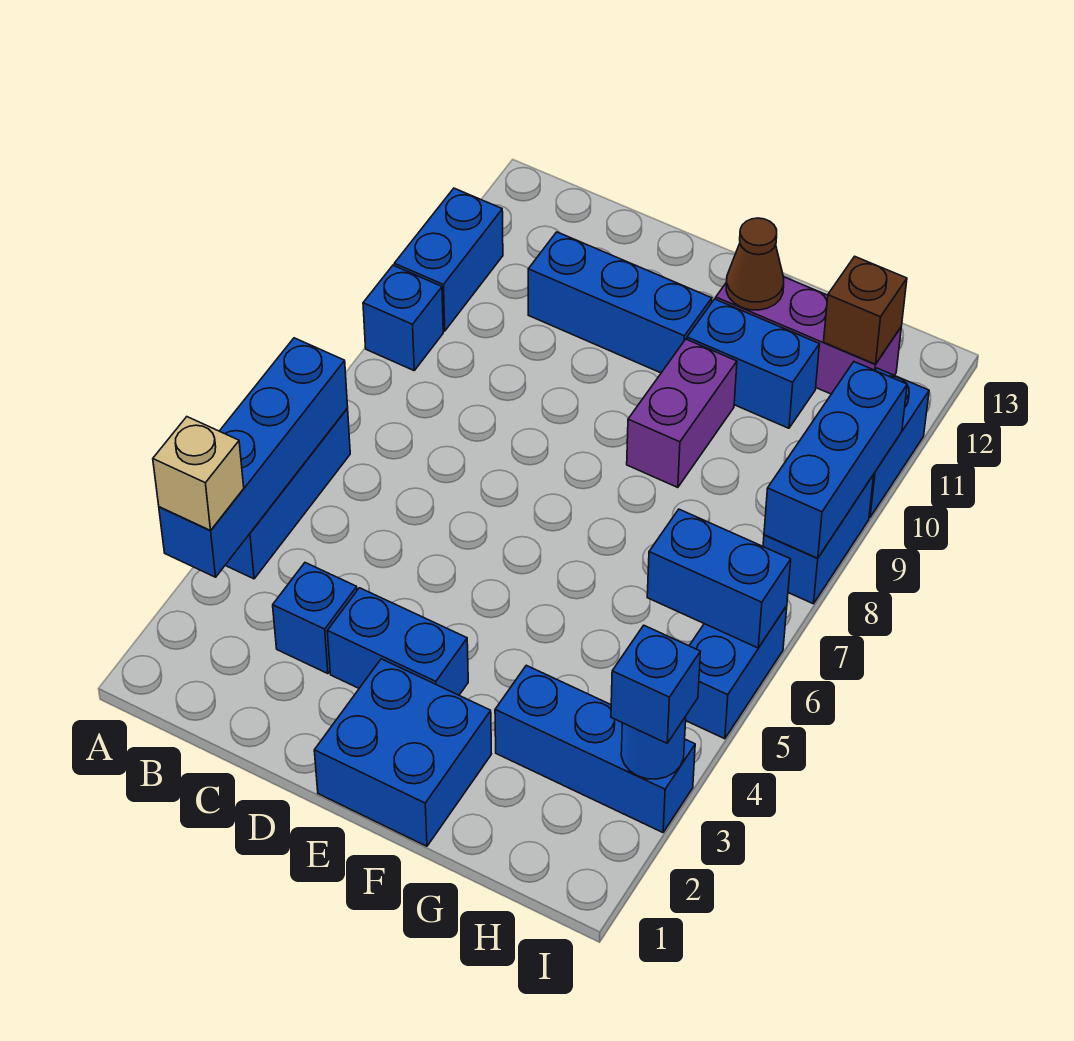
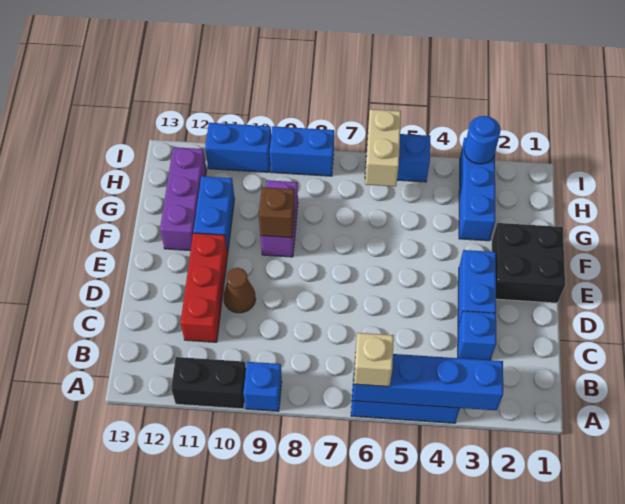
tan 1x1 brick [153,417,244,530] -> tan 1x1 brick moved to [354,333,394,387]
blue 1x2 brick [394,188,503,331] -> black 1x2 brick [171,357,246,409]
blue 1x3 brick [528,232,712,373] -> red 1x3 brick [180,233,228,342]
blue 2x2 brick [314,659,491,846] -> black 2x2 brick [492,223,565,303]
purple 1x2 brick [627,339,737,488] -> purple 1x2 brick turned to [260,180,298,257]
brown 1x1 cone [726,218,784,310] -> brown 1x1 cone moved to [224,268,256,313]
blue 1x2 brick [647,509,791,648] -> tan 1x2 brick [365,109,401,187]
brown 1x1 brick [824,256,907,364] -> brown 1x1 brick moved to [259,187,295,238]
blue 1x1 brick [611,625,701,743] -> none
blue 1x3 brick [764,362,907,558] -> none

